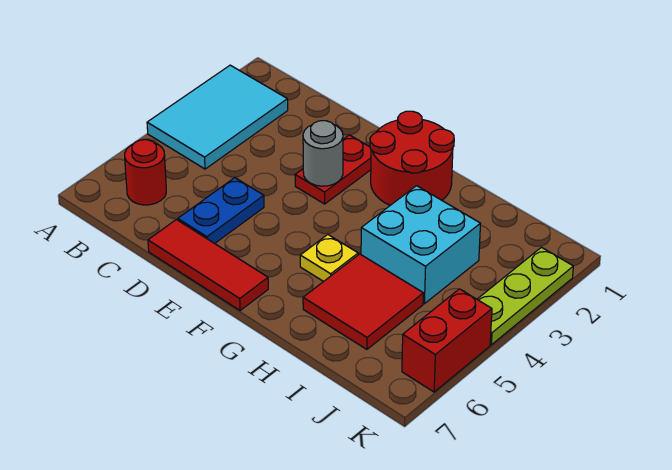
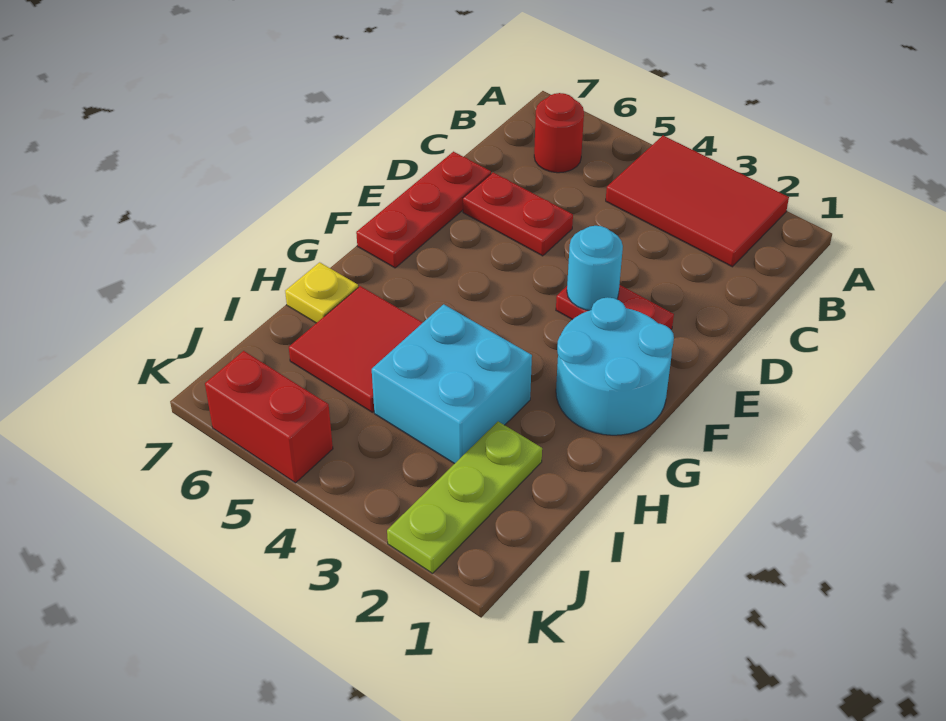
cyan 2x3 tile [147,65,288,169] -> red 2x3 tile [606,136,789,267]
blue 1x2 plate [178,178,264,243] -> red 1x2 plate [463,173,573,256]
red 1x3 tile [148,220,268,311] -> red 1x3 plate [356,152,491,268]
grey 1x1 round brick [303,121,343,186] -> cyan 1x1 round brick [567,226,623,310]
red 2x2 round brick [370,111,454,205] -> cyan 2x2 round brick [556,297,674,435]
yellow 1x1 plate [300,235,358,282] -> yellow 1x1 plate moved to [285,262,358,323]
lime 1x3 plate [477,247,573,345] -> lime 1x3 plate turned to [387,422,542,573]

